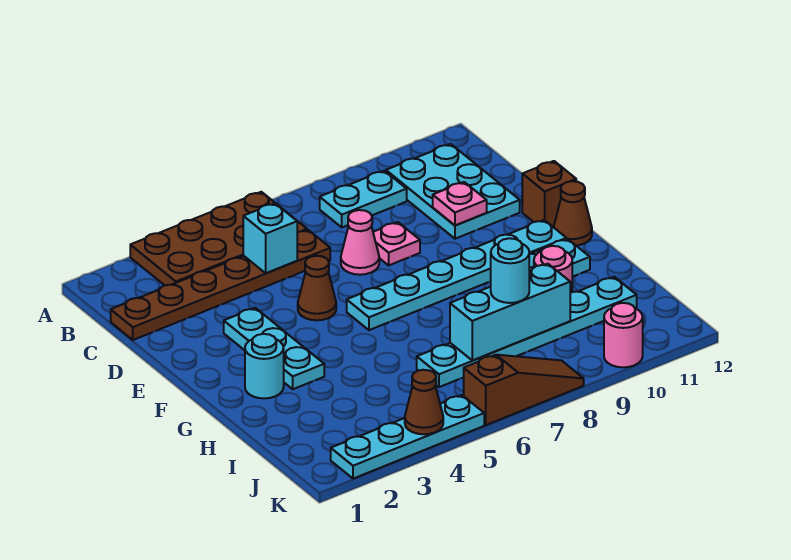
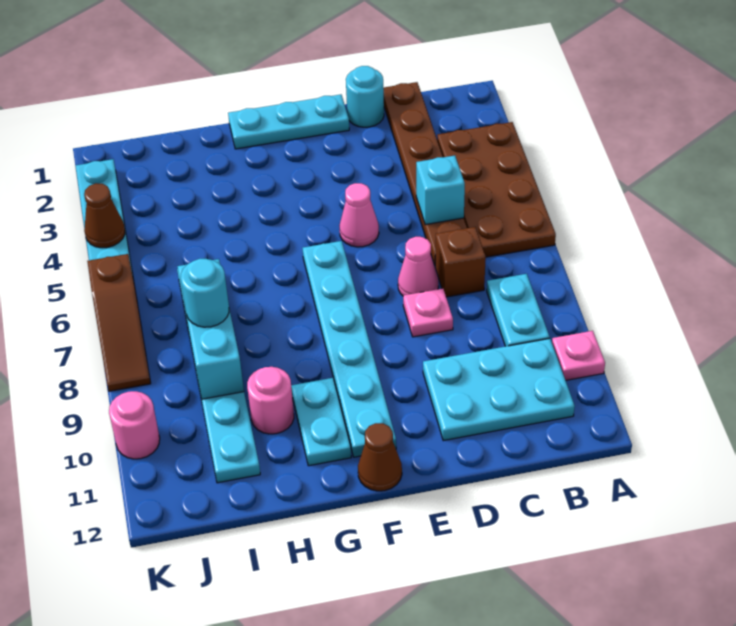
pink 1x1 plate [433,182,487,225] -> pink 1x1 plate moved to [552,331,605,380]
cyan 1x3 plate [224,308,324,389] -> cyan 1x3 plate moved to [228,94,349,149]
brown 1x1 cone [298,256,336,320] -> pink 1x1 cone [339,183,379,247]
brown 1x1 brick [522,161,576,227] -> brown 1x1 brick moved to [435,227,486,297]
cyan 1x1 round brick [245,334,284,398] -> cyan 1x1 round brick moved to [346,66,384,127]

